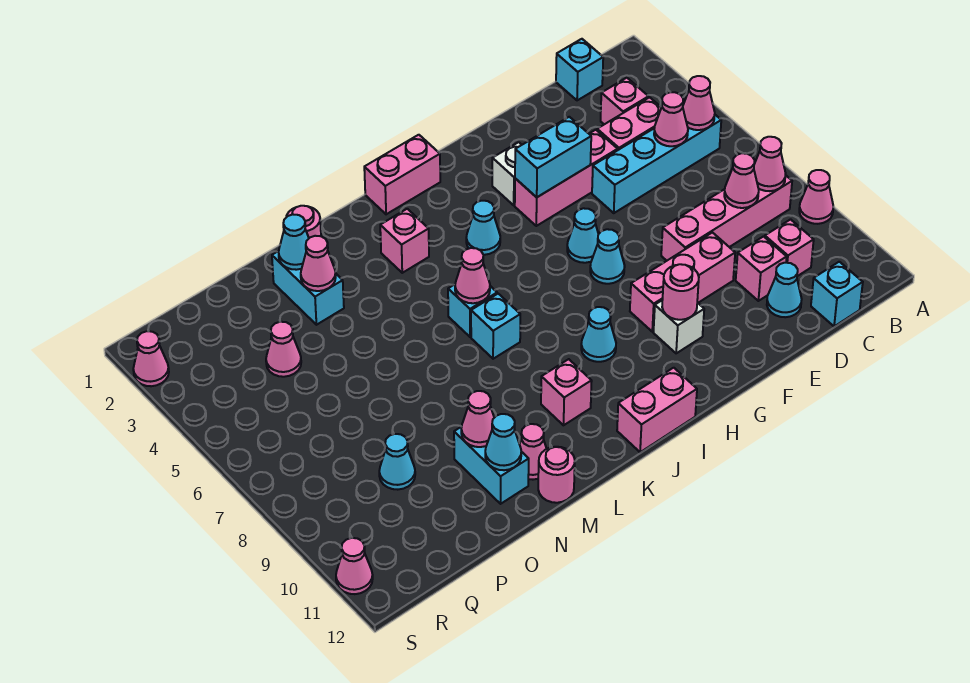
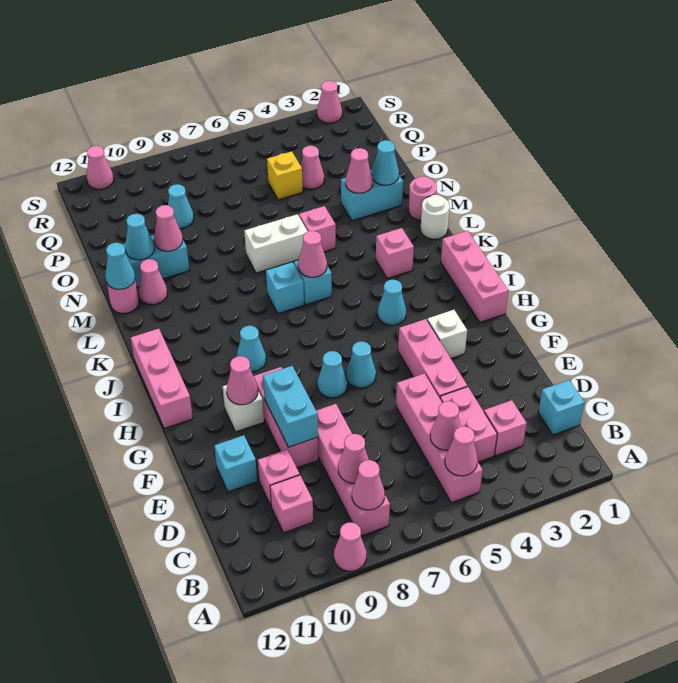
cyan 1x4 brick [592,115,721,213] -> pink 1x4 brick [396,373,483,503]
cyan 1x1 brick [811,262,863,326] -> cyan 1x1 brick moved to [214,435,257,492]
cyan 1x1 cone [767,263,802,317] -> cyan 1x1 cone moved to [105,243,135,289]
cyan 1x2 brick [515,117,591,197] -> cyan 1x2 brick moved to [263,366,318,447]
pink 1x1 round brick [662,264,699,320] -> pink 1x1 cone [227,356,258,405]
pink 1x2 brick [364,135,440,214] -> pink 1x3 brick [441,231,508,322]
pink 1x2 brick [617,368,697,452] -> pink 1x3 brick [131,329,193,429]
pink 1x1 brick [541,359,592,425] -> pink 1x1 brick moved to [299,206,336,252]
none -> white 1x1 round brick [421,195,449,239]
none -> white 1x2 brick [244,214,308,273]
none -> yellow 1x1 brick [267,151,303,200]

